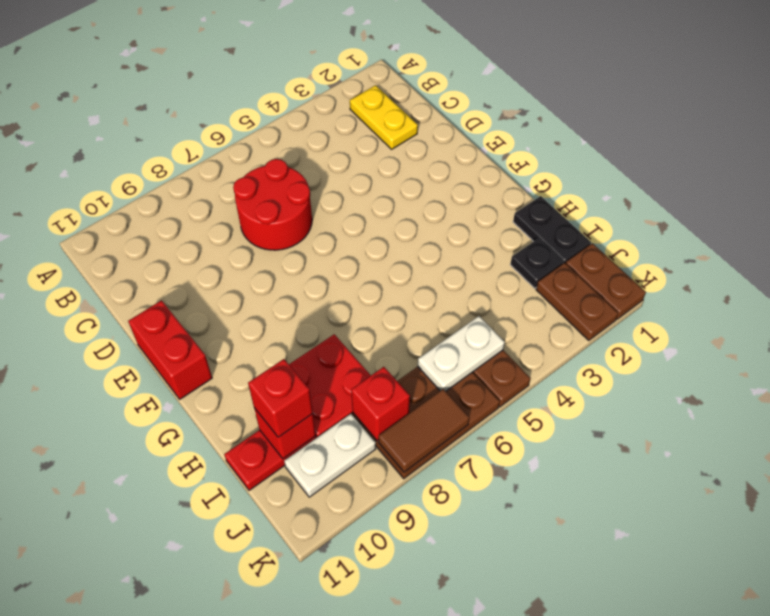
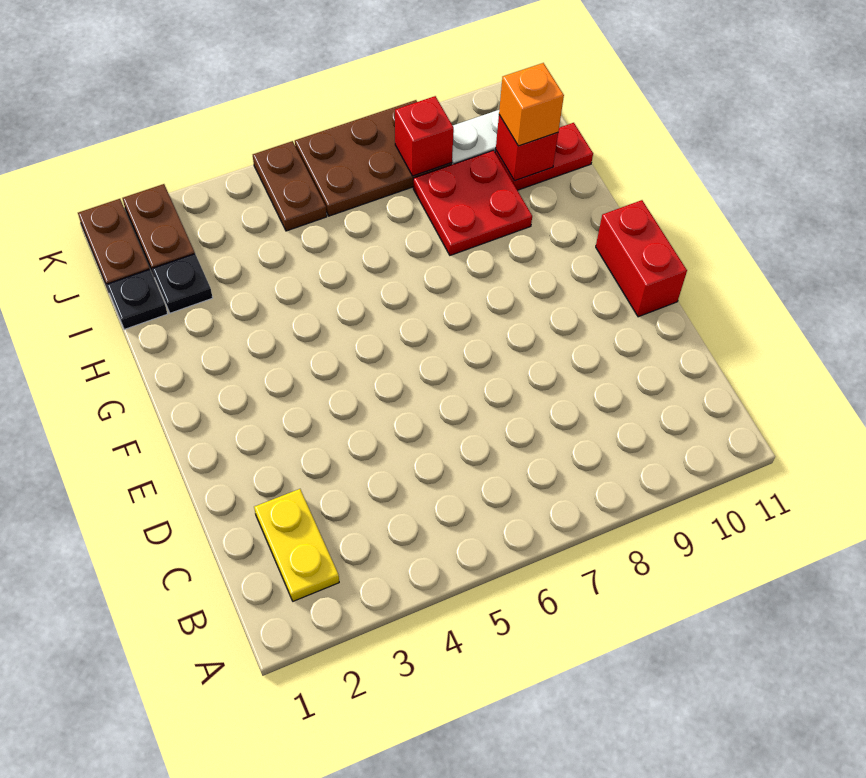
red 2x2 round brick [233,159,312,250] -> none
black 1x2 plate [513,196,591,264] -> black 1x1 plate [107,269,167,330]
red 1x1 brick [248,359,313,437] -> orange 1x1 brick [499,63,564,146]
white 1x2 plate [418,316,505,391] -> none
brown 1x2 tile [378,389,469,472] -> none

